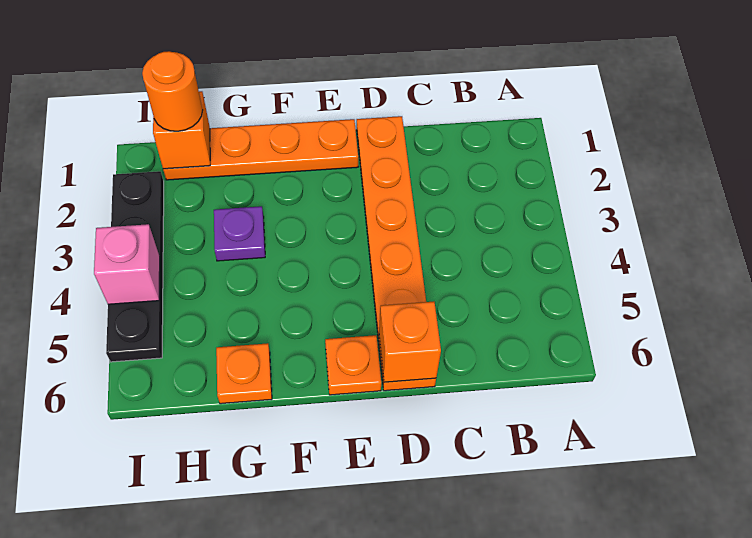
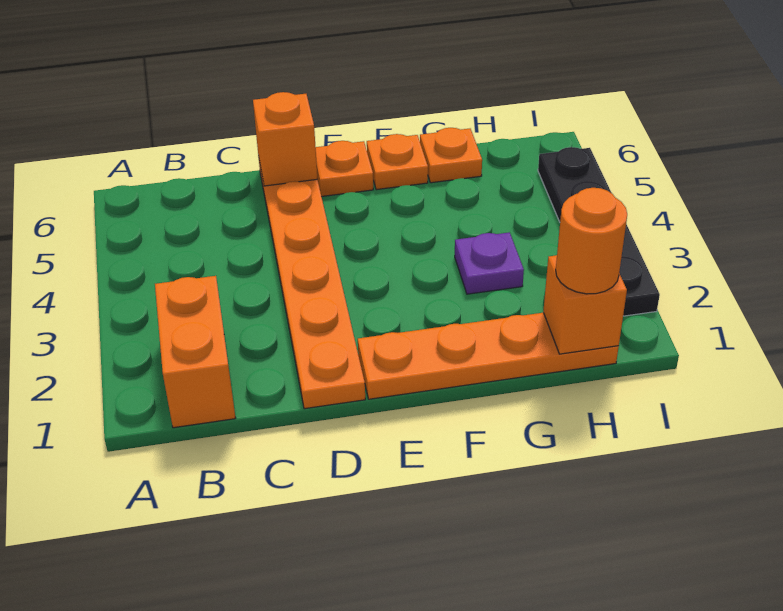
none -> orange 1x2 brick [155,276,235,428]
none -> orange 1x1 plate [367,134,428,190]
pink 1x1 brick [94,224,160,304] -> none

